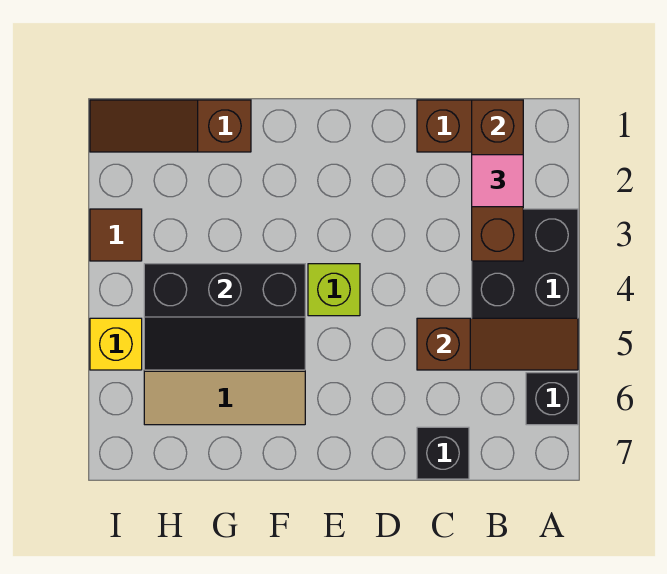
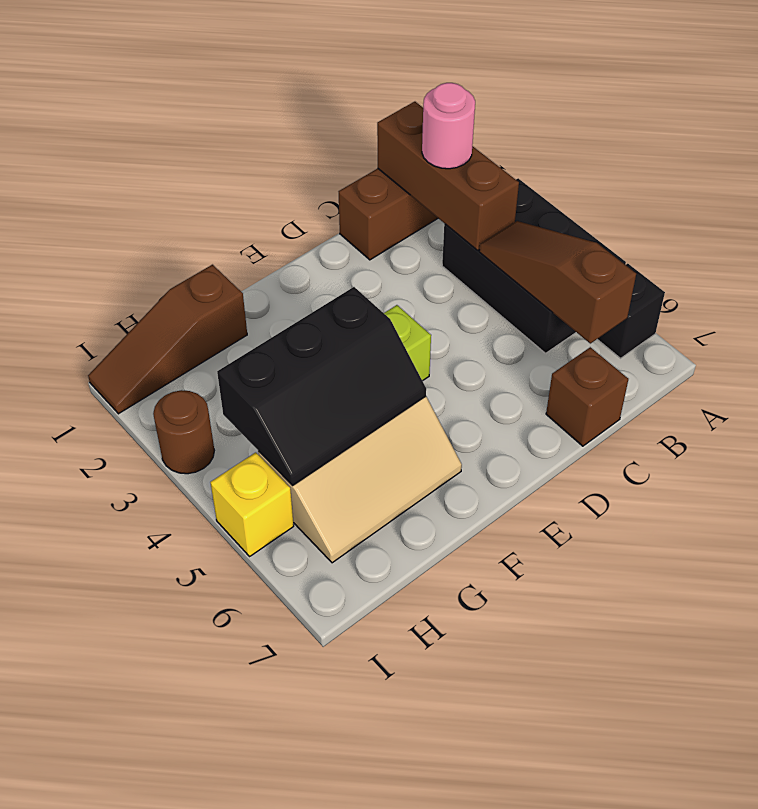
brown 1x3 slope [417,318,578,370] -> brown 1x3 slope turned to [479,221,636,343]
pink 1x1 tile [472,155,523,207] -> pink 1x1 round brick [422,83,475,169]
black 1x1 brick [417,427,469,479] -> brown 1x1 brick [546,347,628,446]
brown 1x1 tile [90,209,142,261] -> brown 1x1 round brick [153,390,214,474]

